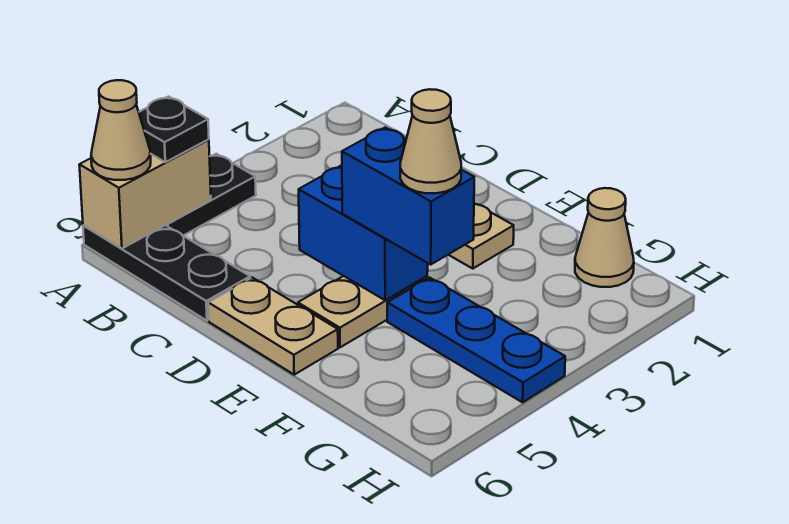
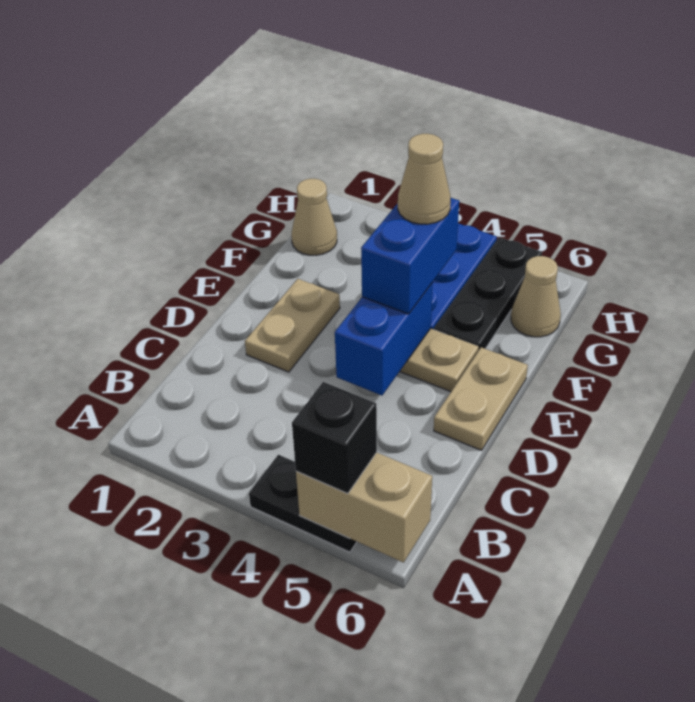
black 1x1 plate [139,97,209,162] -> black 1x1 brick [292,382,377,494]
black 1x3 plate [83,225,250,321] -> black 1x3 plate moved to [434,237,542,351]
tan 1x1 cone [91,80,151,180] -> tan 1x1 cone moved to [511,256,561,337]

